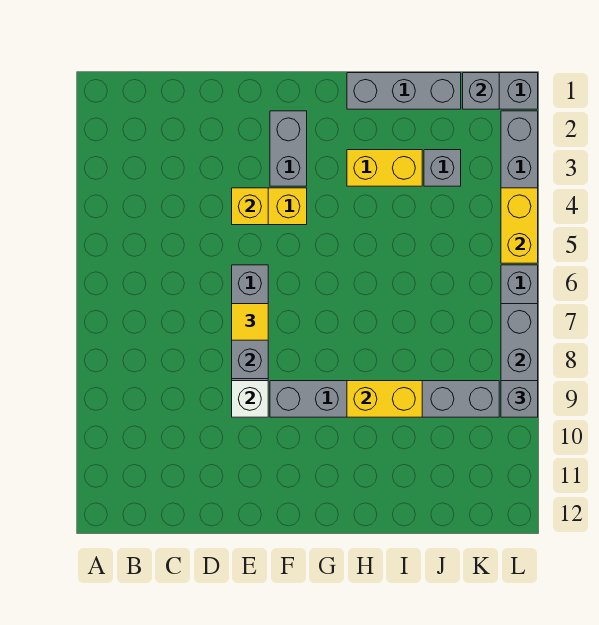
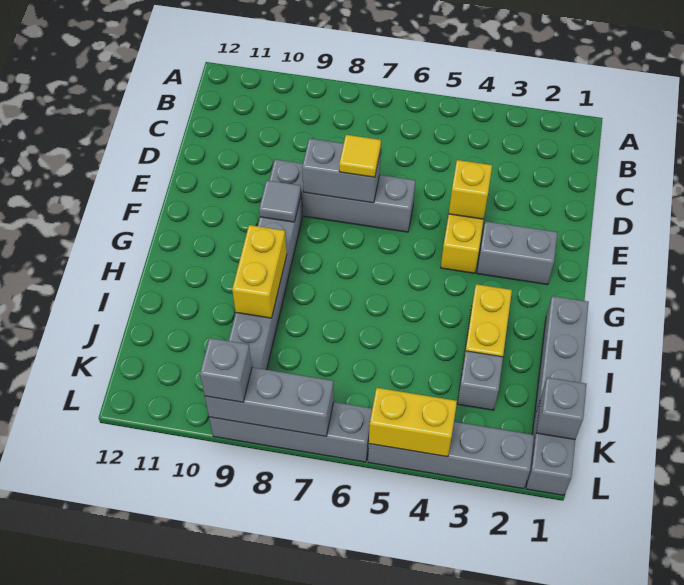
white 1x1 brick [232,381,268,417] -> none
none -> grey 1x1 tile [259,180,301,222]

